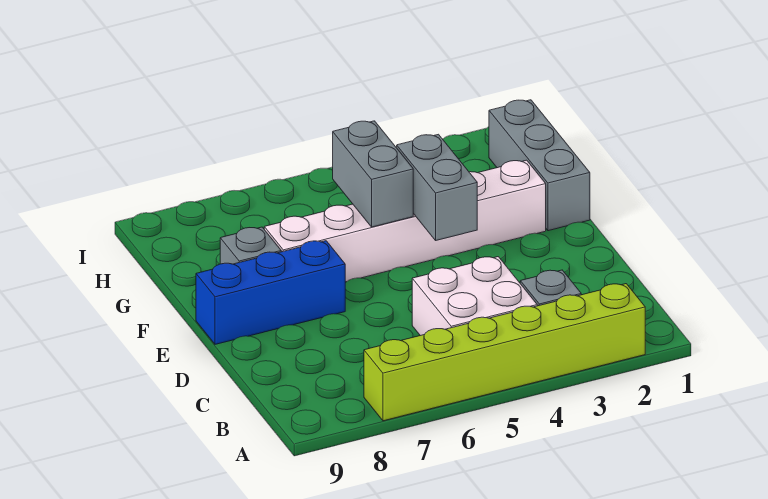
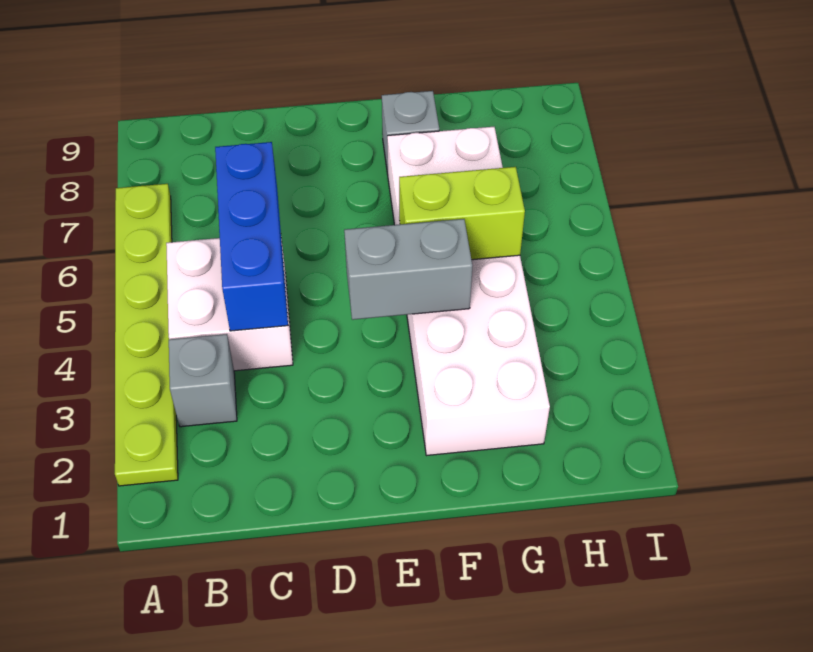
lime 1x6 brick [364,284,645,421] -> lime 1x6 plate [115,184,178,486]
blue 1x3 brick [196,241,345,344] -> blue 1x3 brick moved to [215,142,288,331]
grey 1x3 brick [489,100,590,231] -> none
white 1x6 brick [264,160,546,282] -> white 2x6 brick [387,127,550,456]
grey 1x2 brick [333,121,413,227] -> lime 1x2 brick [399,167,525,260]

